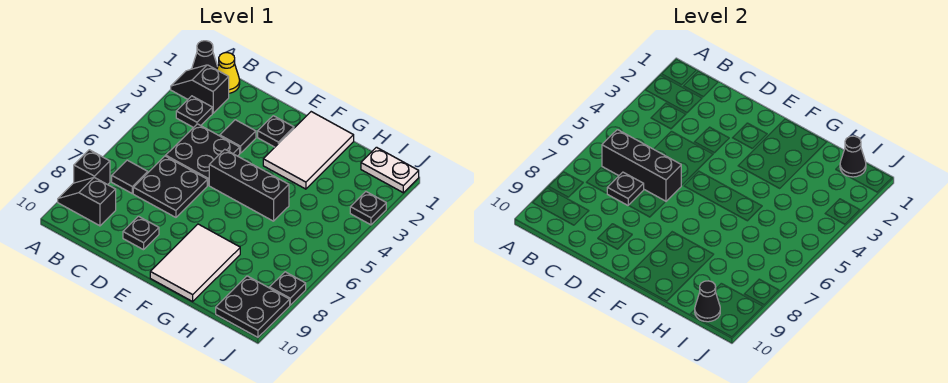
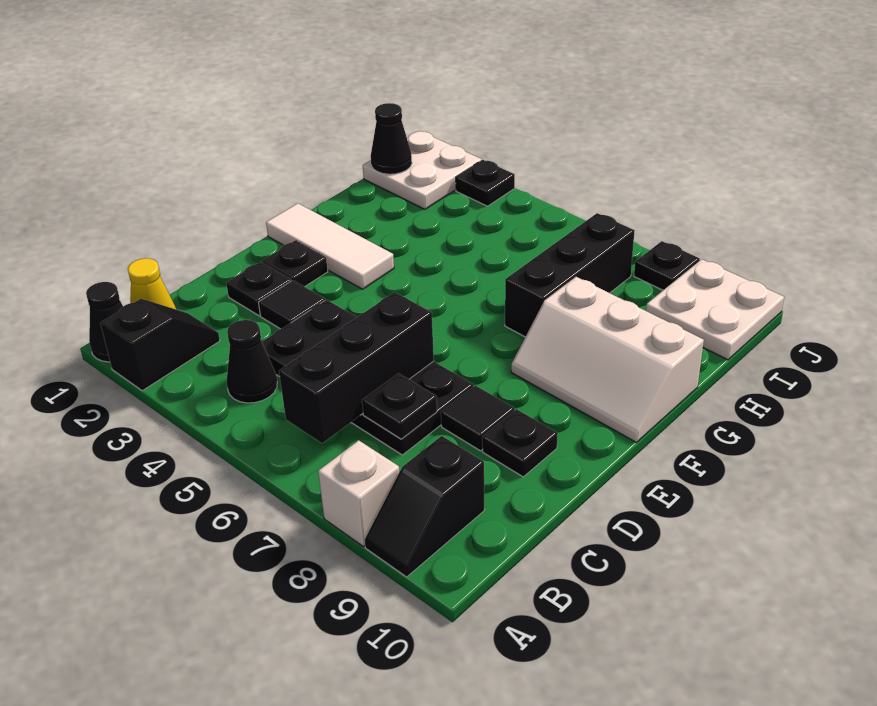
black 1x2 slope [171,65,229,113] -> black 1x2 slope turned to [100,299,220,391]
black 1x1 brick [74,150,110,185] -> white 1x1 brick [318,440,399,547]
black 1x1 plate [176,96,212,128] -> black 1x1 plate moved to [226,262,292,316]
black 1x1 tile [112,160,148,193] -> black 1x1 tile moved to [441,385,515,451]
black 1x3 brick [209,149,289,221] -> black 1x3 brick moved to [505,213,635,337]
white 2x3 tile [263,112,354,189] -> white 1x3 tile [266,203,394,289]
white 2x3 tile [150,224,240,301] -> white 2x3 slope [511,277,704,442]
white 1x2 plate [361,147,419,193] -> white 2x2 plate [363,131,482,209]
black 2x2 plate [216,276,290,337] -> white 2x2 plate [646,259,784,360]
black 1x1 cone [695,281,720,322] -> black 1x1 cone moved to [226,320,277,403]

